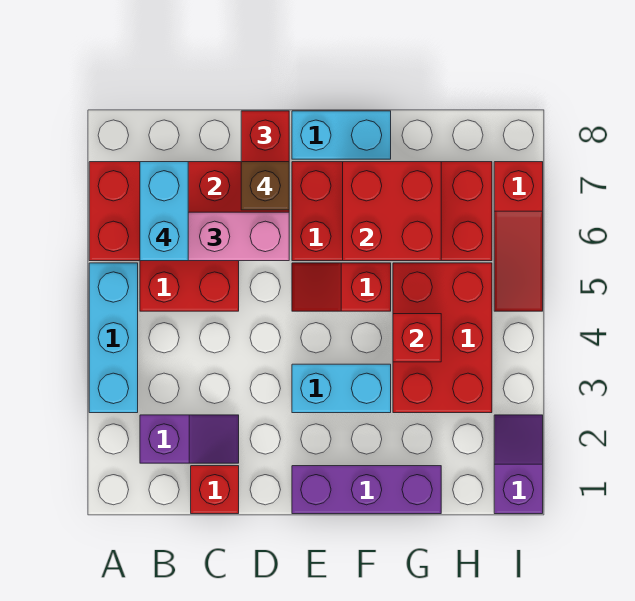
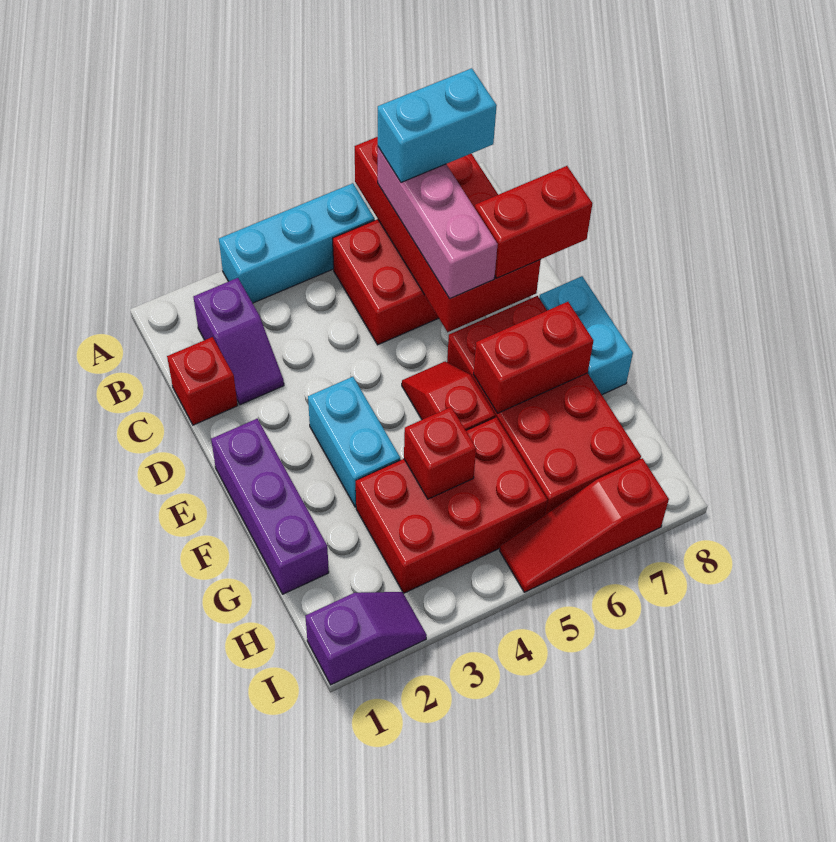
brown 1x1 brick [241,162,289,210] -> none
red 2x2 brick [343,162,441,261] -> red 1x2 brick [473,302,593,413]

